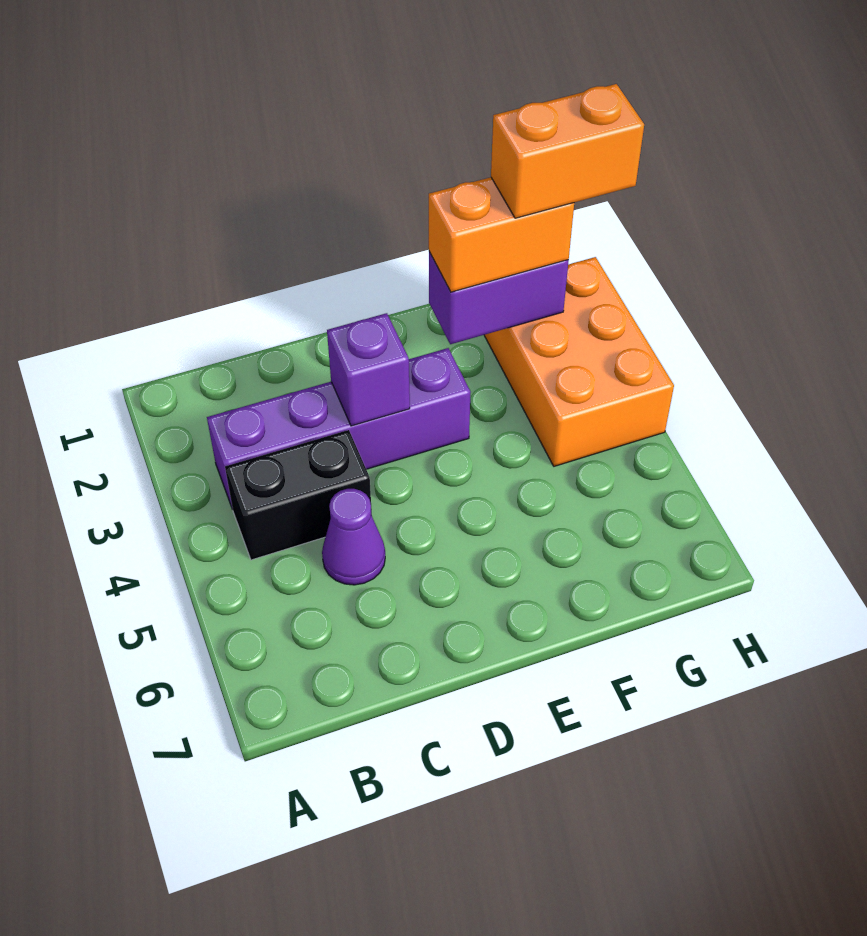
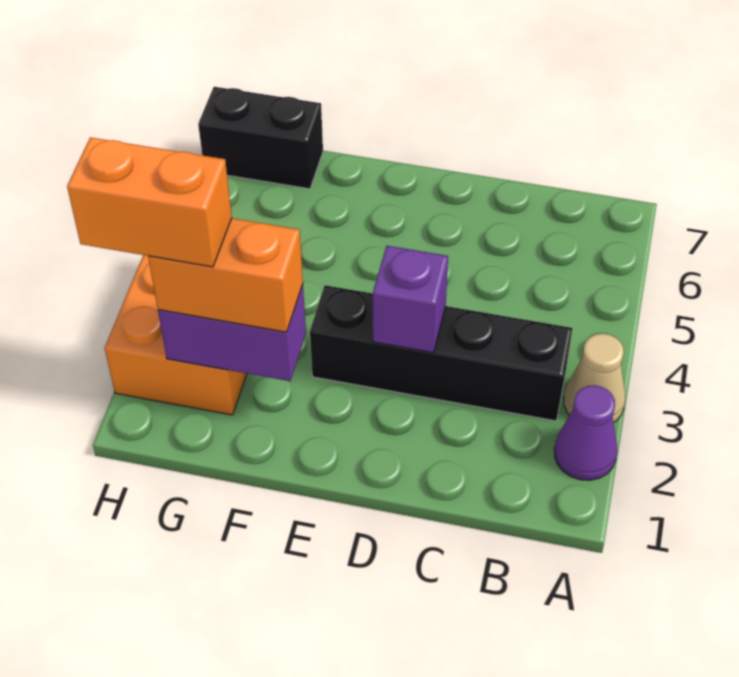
none -> tan 1x1 cone [564,334,625,423]
purple 1x4 brick [207,348,471,509] -> black 1x4 brick [310,285,572,421]
black 1x2 brick [225,430,372,560] -> black 1x2 brick moved to [198,87,323,189]
purple 1x1 cone [322,489,385,585] -> purple 1x1 cone moved to [554,385,617,480]

